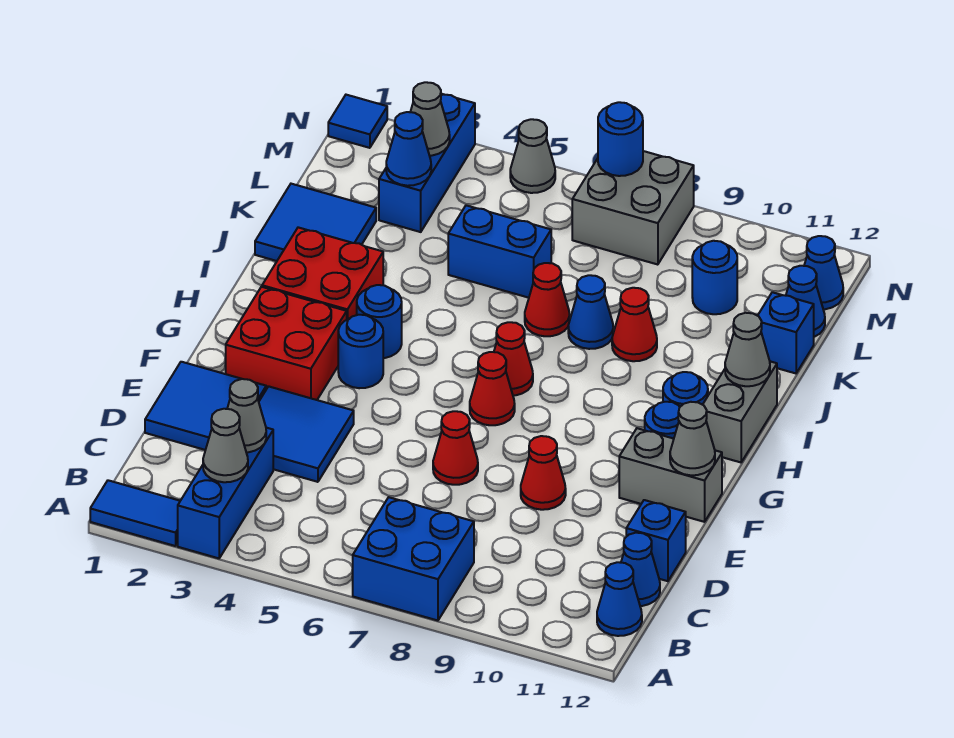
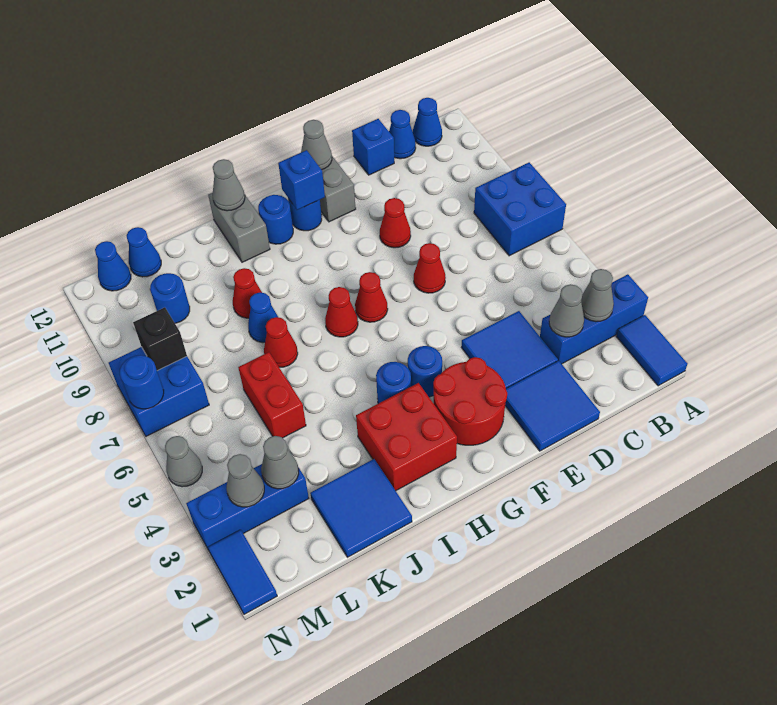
red 2x2 brick [226,287,347,400] -> red 2x2 round brick [433,357,507,445]
grey 1x2 brick [703,361,777,462] -> grey 1x2 brick turned to [208,193,270,262]
blue 1x2 brick [448,205,551,298] -> red 1x2 brick [238,352,306,438]
blue 1x1 brick [758,292,814,373] -> blue 1x1 brick moved to [278,150,325,210]
blue 1x1 cone [386,112,431,186] -> grey 1x1 cone [261,436,299,489]
grey 2x2 brick [572,151,694,265] -> blue 2x2 brick [109,347,209,436]
none -> black 1x1 brick [133,307,187,371]
blue 1x1 tile [328,95,387,148] -> blue 1x2 tile [208,530,277,614]

